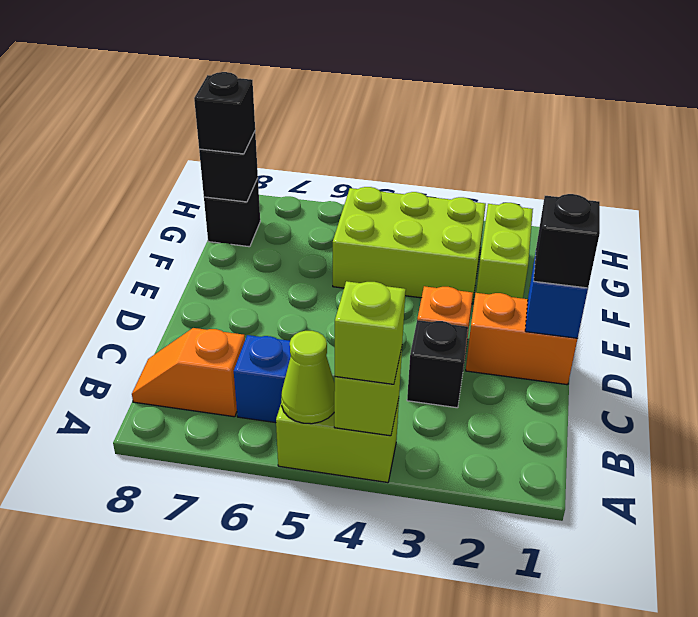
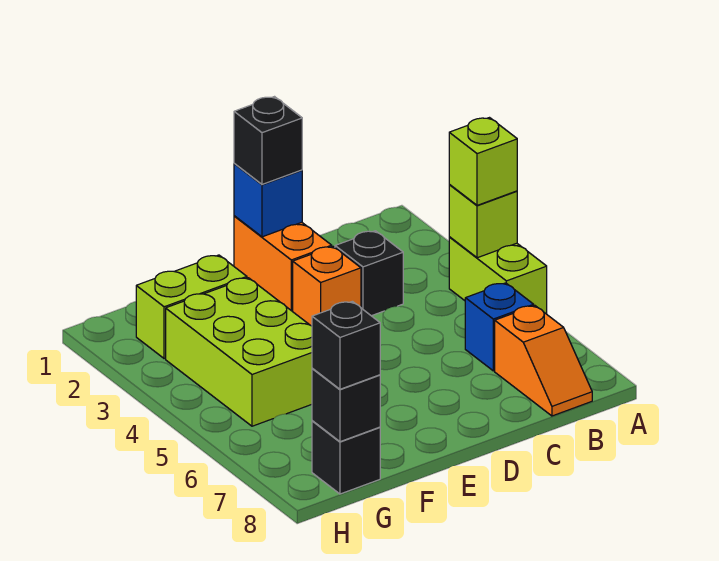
lime 1x1 cone [281,331,335,424] -> none

